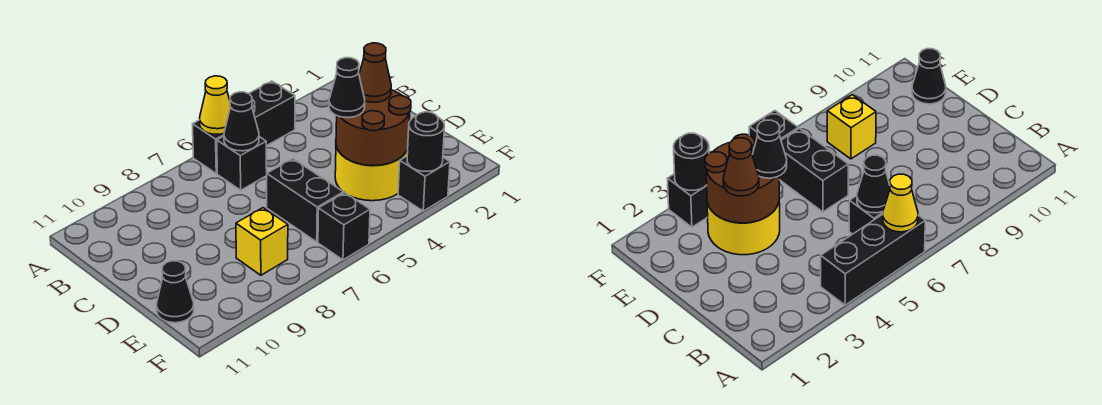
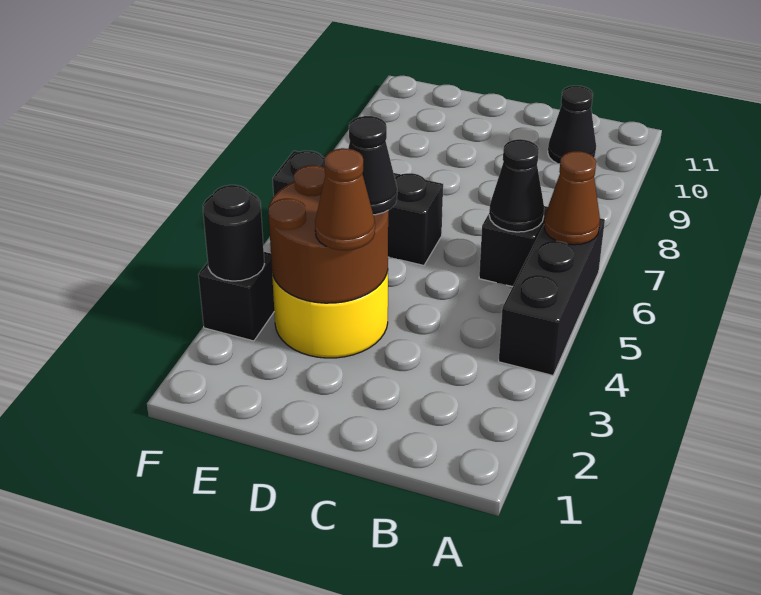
yellow 1x1 cone [200,76,230,134] -> brown 1x1 cone [544,151,600,245]
yellow 1x1 brick [236,208,288,275] -> none
black 1x1 cone [156,261,194,323] -> black 1x1 cone moved to [548,86,596,163]

